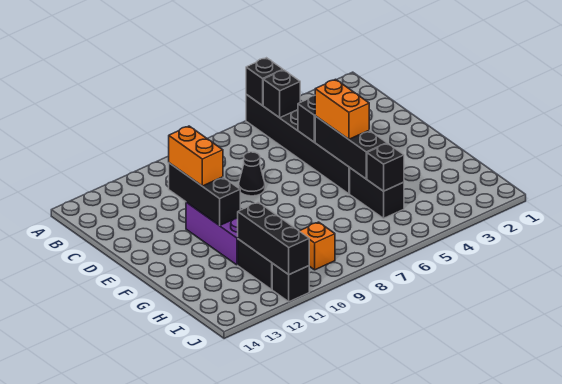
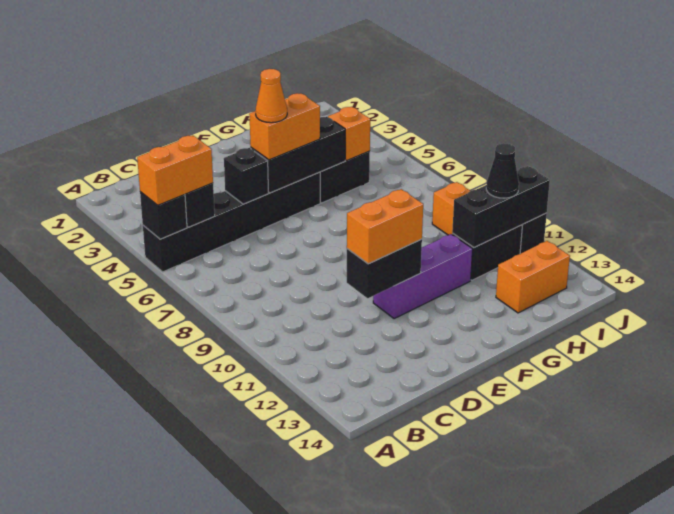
none -> orange 1x2 brick [137,135,213,205]
black 1x1 cone [239,152,265,196] -> black 1x1 cone moved to [486,143,519,198]
black 1x3 brick [169,163,240,226] -> black 1x2 brick [347,239,422,298]
none -> orange 1x1 cone [256,69,287,123]
black 1x1 brick [367,143,404,191] -> orange 1x1 brick [328,107,370,161]
none -> orange 1x2 brick [496,241,570,313]

